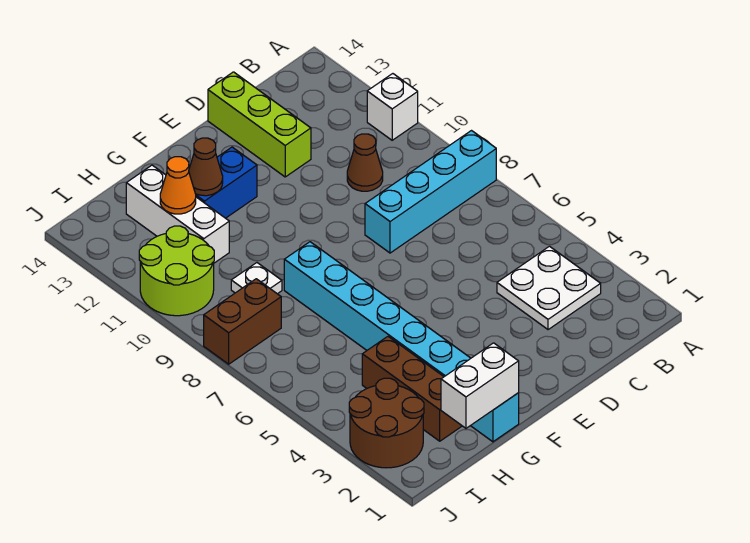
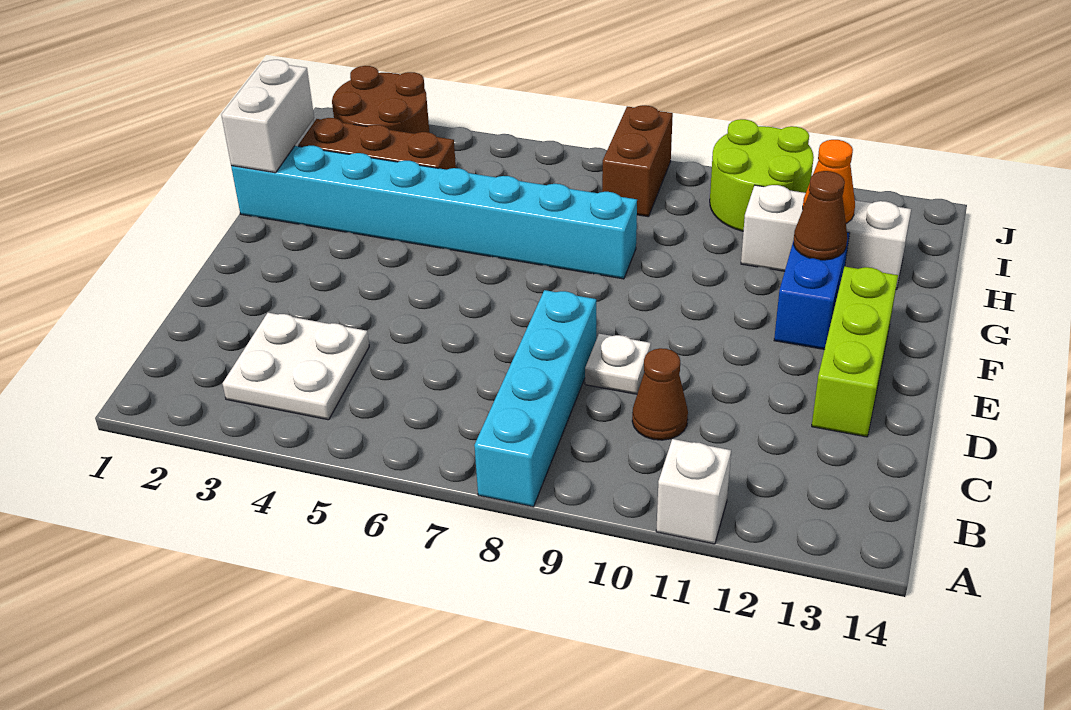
lime 1x3 brick [208,72,311,177] -> lime 1x3 brick turned to [812,267,898,437]
white 1x1 plate [231,263,282,294] -> white 1x1 plate moved to [585,334,651,394]

